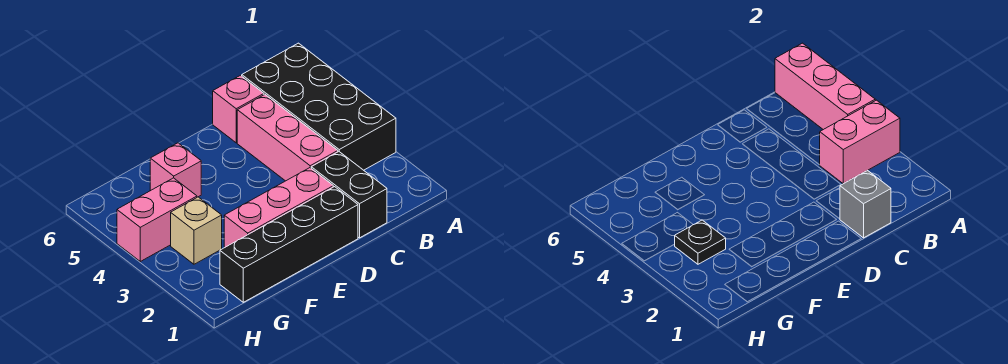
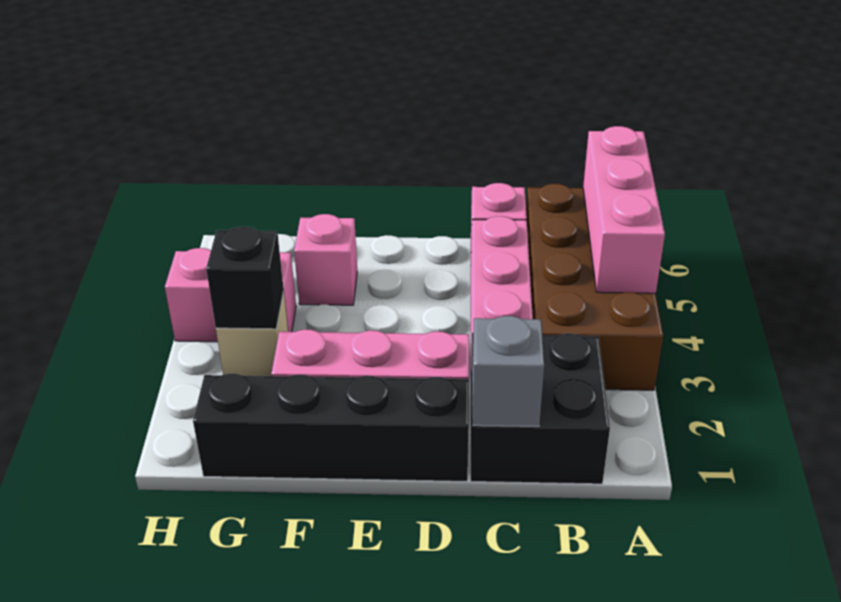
black 2x4 brick [242,43,396,170] -> brown 2x4 brick [526,184,663,390]
pink 1x2 brick [820,100,900,184] -> none
black 1x2 brick [311,152,387,238] -> black 2x2 brick [471,333,610,484]
black 1x1 plate [675,220,726,264] -> black 1x1 brick [206,227,284,329]

